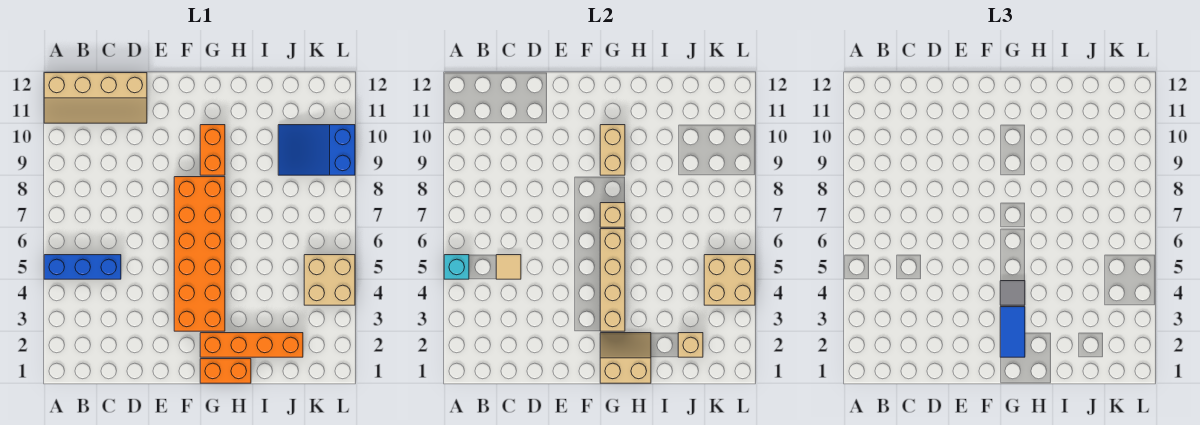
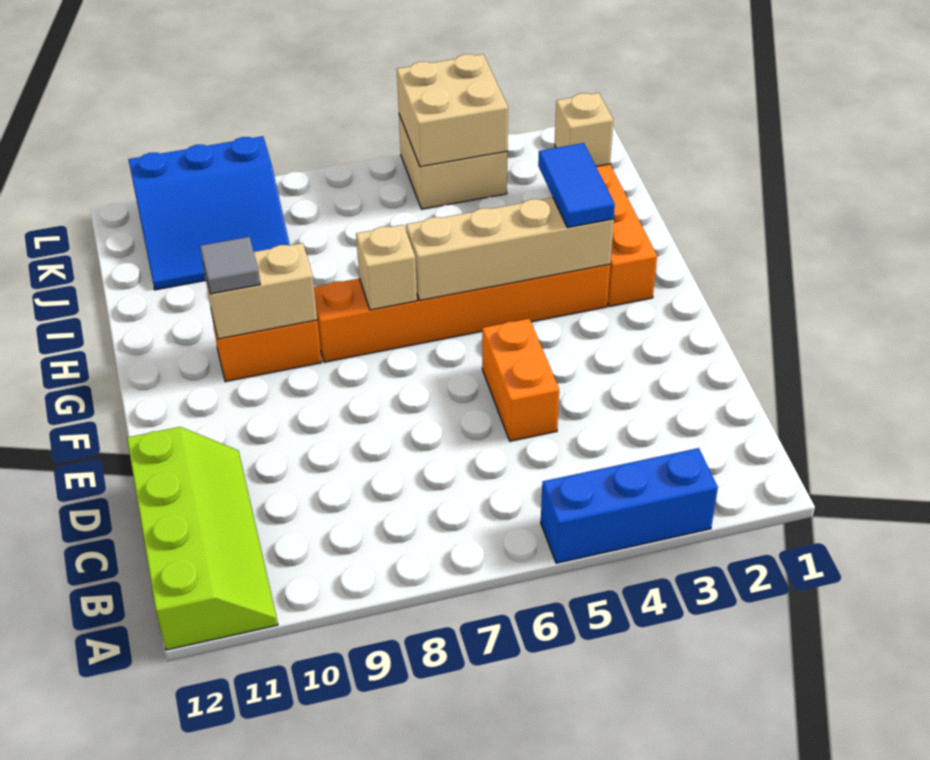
blue 1x3 brick [44,255,121,279] -> blue 1x3 brick turned to [541,448,718,563]
cyan 1x1 brick [444,255,469,279] -> none
tan 2x4 slope [44,73,147,123] -> lime 2x4 slope [127,427,278,650]
tan 1x1 tile [496,255,521,279] -> none
orange 2x6 brick [174,177,225,331] -> orange 1x6 brick [314,264,610,362]
orange 1x2 brick [200,359,251,383] -> orange 1x2 brick moved to [482,319,559,441]
tan 2x2 slope [600,333,651,383] -> none
blue 1x2 tile [1000,307,1025,357] -> blue 1x2 tile turned to [538,143,615,228]
grey 1x1 tile [1000,281,1025,305] -> grey 1x1 tile moved to [200,237,260,294]
blue 2x3 slope [278,125,355,175] -> blue 3x3 slope [128,136,290,290]

